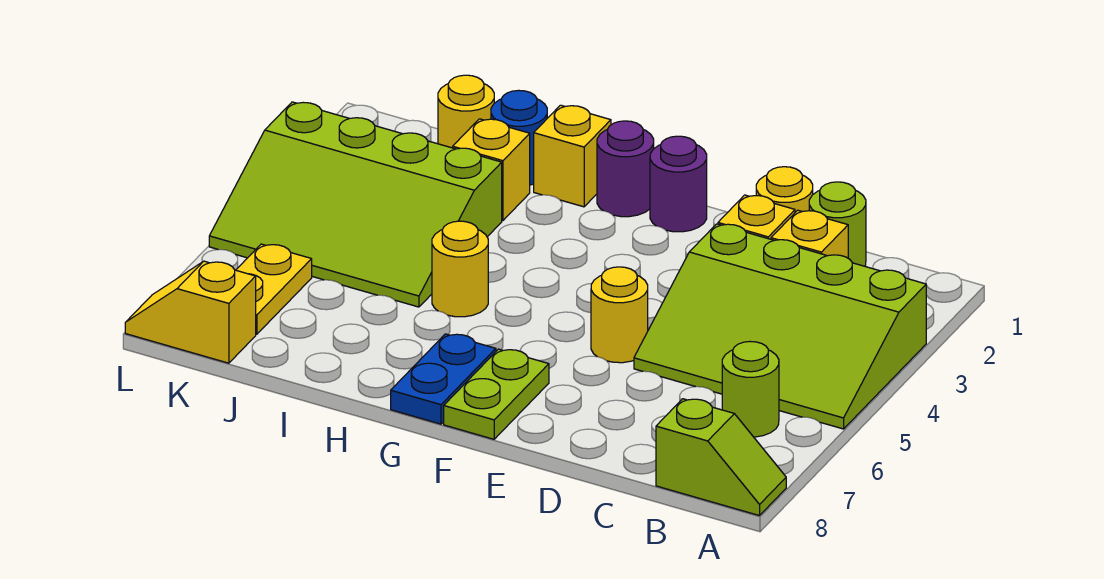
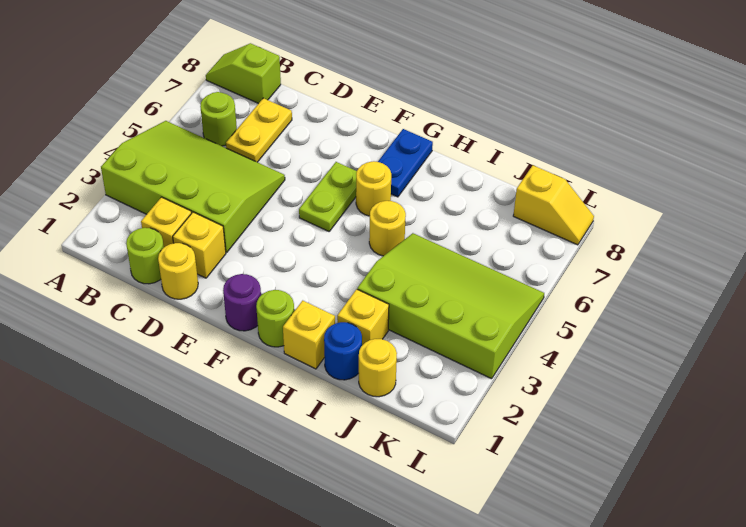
yellow 1x1 round brick [591,267,648,363] -> yellow 1x1 round brick moved to [356,161,391,216]
lime 1x2 plate [444,349,549,439] -> lime 1x2 plate moved to [299,162,357,231]
purple 1x1 round brick [597,121,654,217] -> lime 1x1 round brick [256,290,294,347]
yellow 1x2 plate [236,244,312,334] -> yellow 1x2 plate moved to [226,98,292,162]

